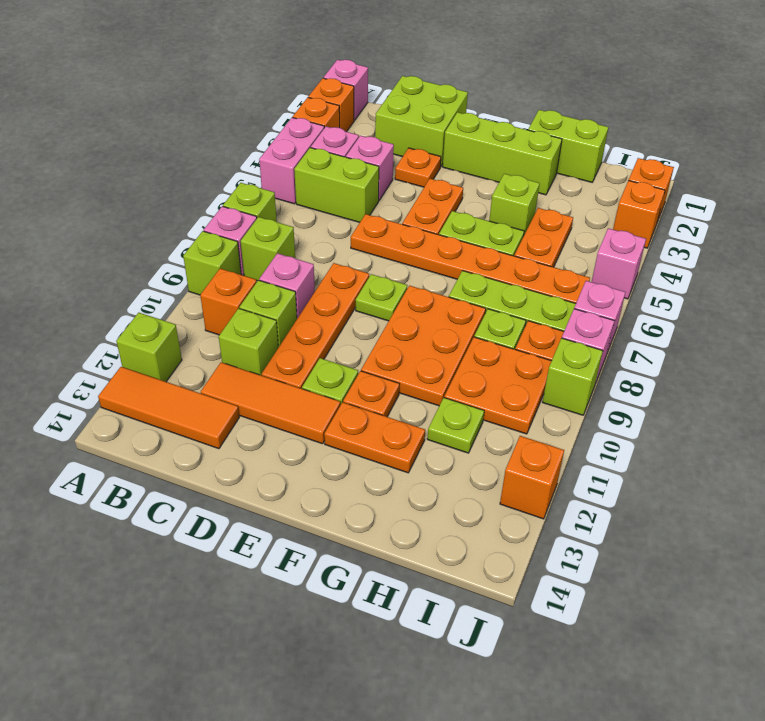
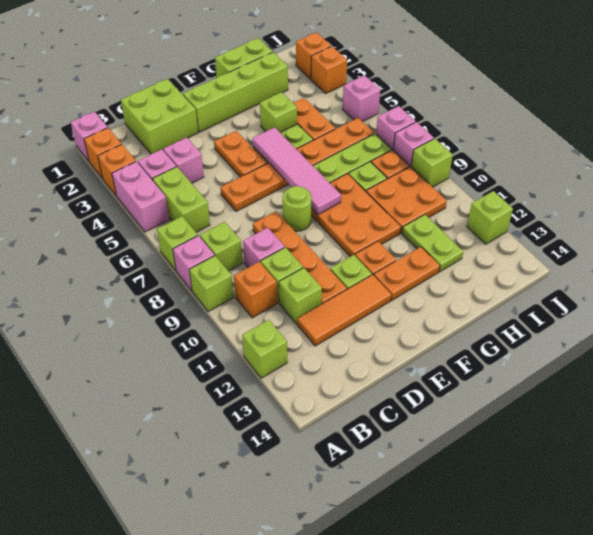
orange 1x3 tile [98,367,239,449] -> none
lime 1x2 brick [294,148,379,222] -> lime 1x2 brick turned to [153,167,210,232]
orange 1x1 plate [395,148,441,187] -> none
lime 1x3 brick [443,112,562,195] -> lime 1x4 brick [183,52,288,132]
lime 1x1 plate [356,274,407,321] -> lime 1x1 round brick [283,186,312,231]
none -> pink 1x4 tile [252,127,341,214]
lime 1x1 plate [427,398,484,453] -> lime 1x2 plate [402,215,463,272]
orange 1x1 brick [500,436,564,519] -> lime 1x1 brick [467,191,513,244]

